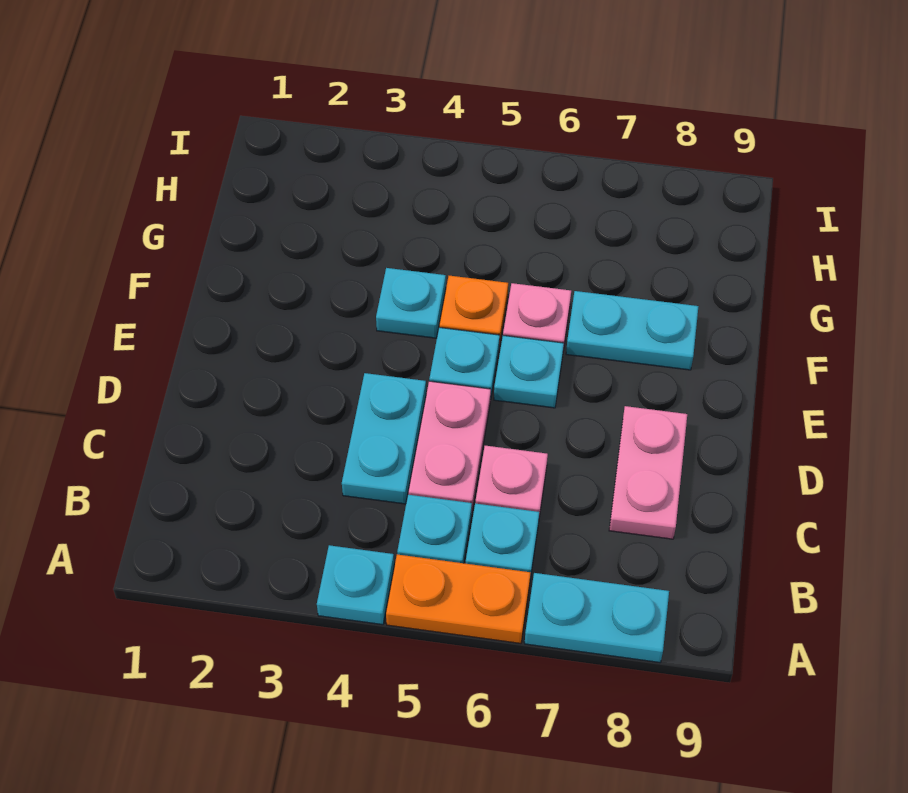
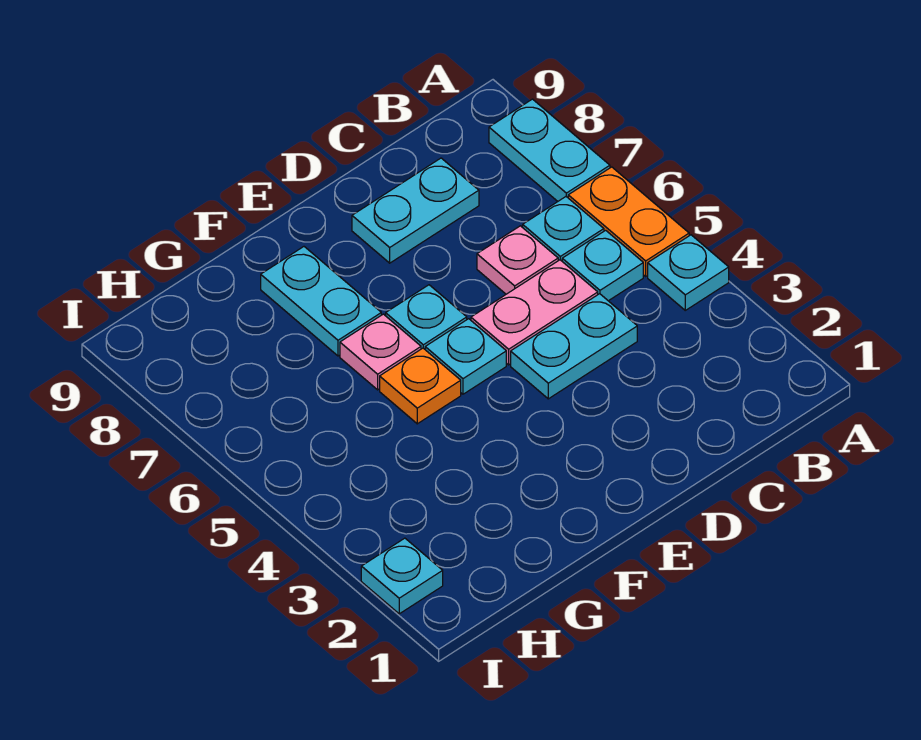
pink 1x2 plate [609,406,687,539] -> cyan 1x2 plate [352,158,479,263]
cyan 1x1 plate [376,268,446,338] -> cyan 1x1 plate moved to [361,538,443,614]

